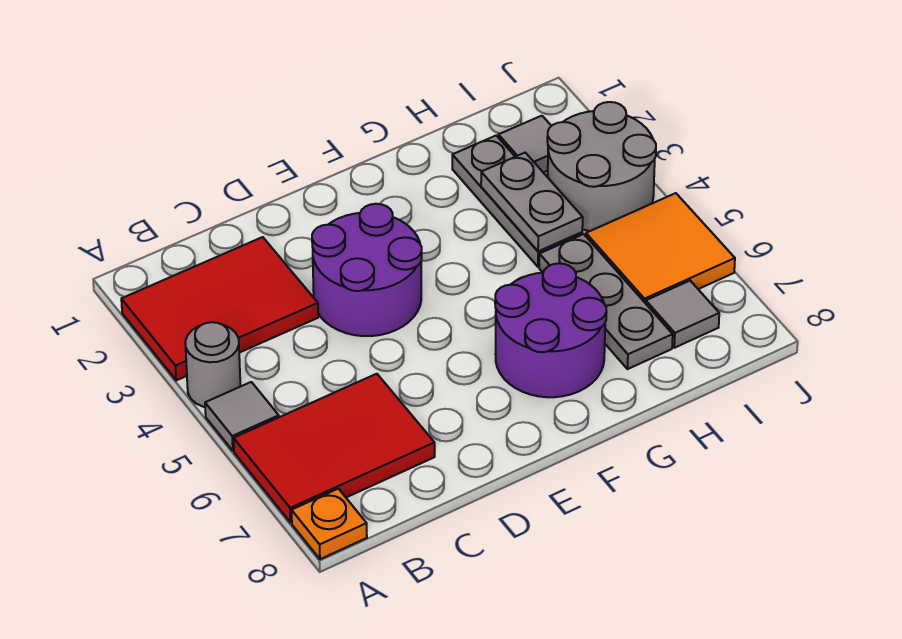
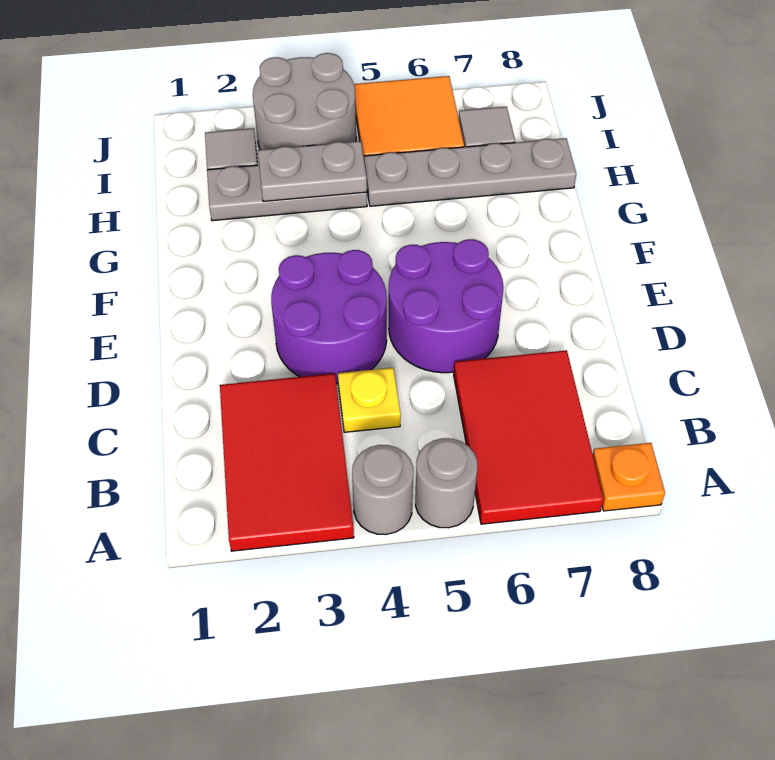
grey 1x1 tile [205,382,279,451] -> grey 1x1 round brick [415,438,477,528]
none -> yellow 1x1 plate [338,368,401,432]
purple 2x2 round brick [495,263,607,397] -> purple 2x2 round brick moved to [389,239,504,373]
grey 1x3 plate [539,234,673,369] -> grey 1x4 plate [364,138,576,206]

